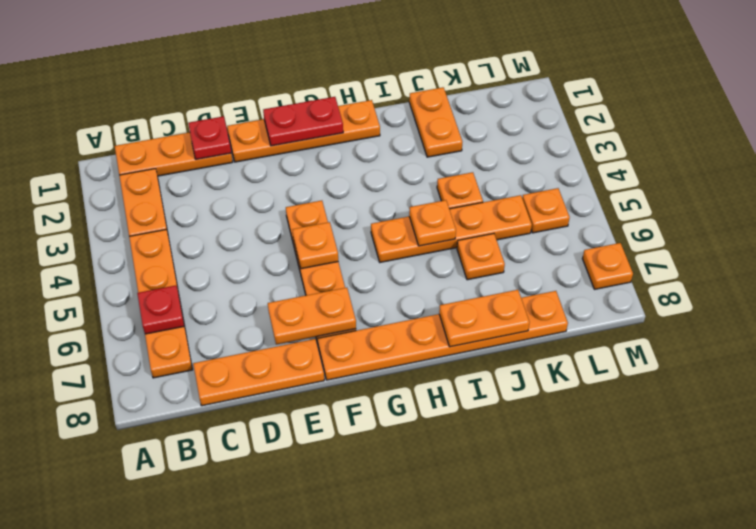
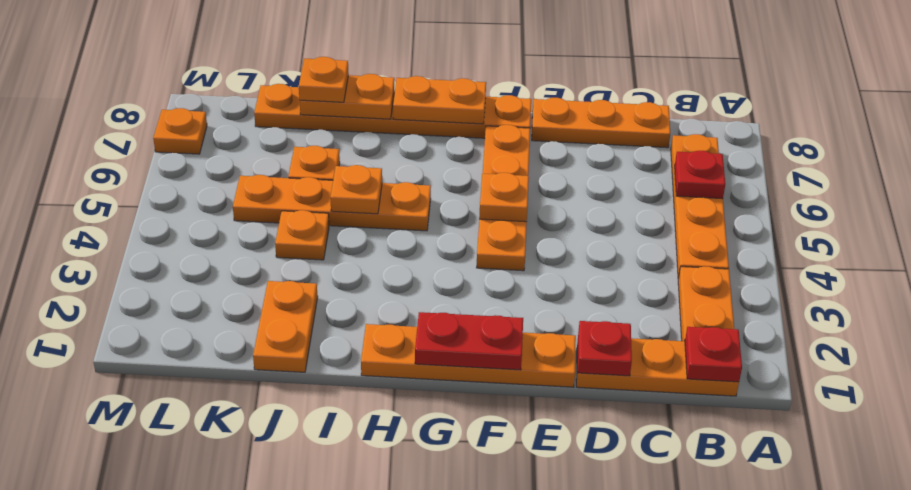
none -> red 1x1 plate [685,327,742,382]
orange 1x2 plate [268,288,356,345] -> orange 1x2 plate moved to [393,76,486,124]
orange 1x1 plate [522,188,570,233] -> orange 1x1 plate moved to [299,57,349,102]

